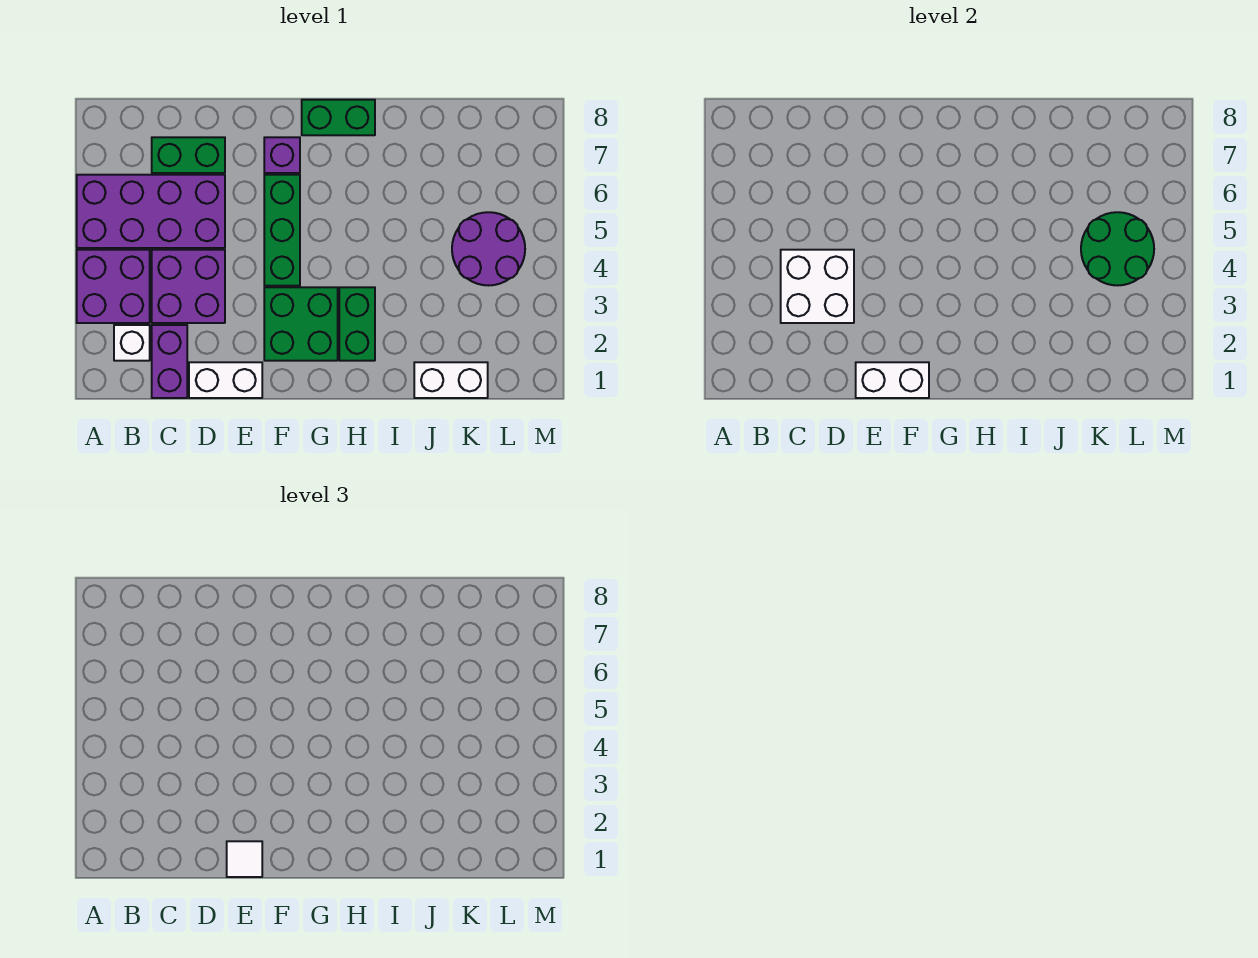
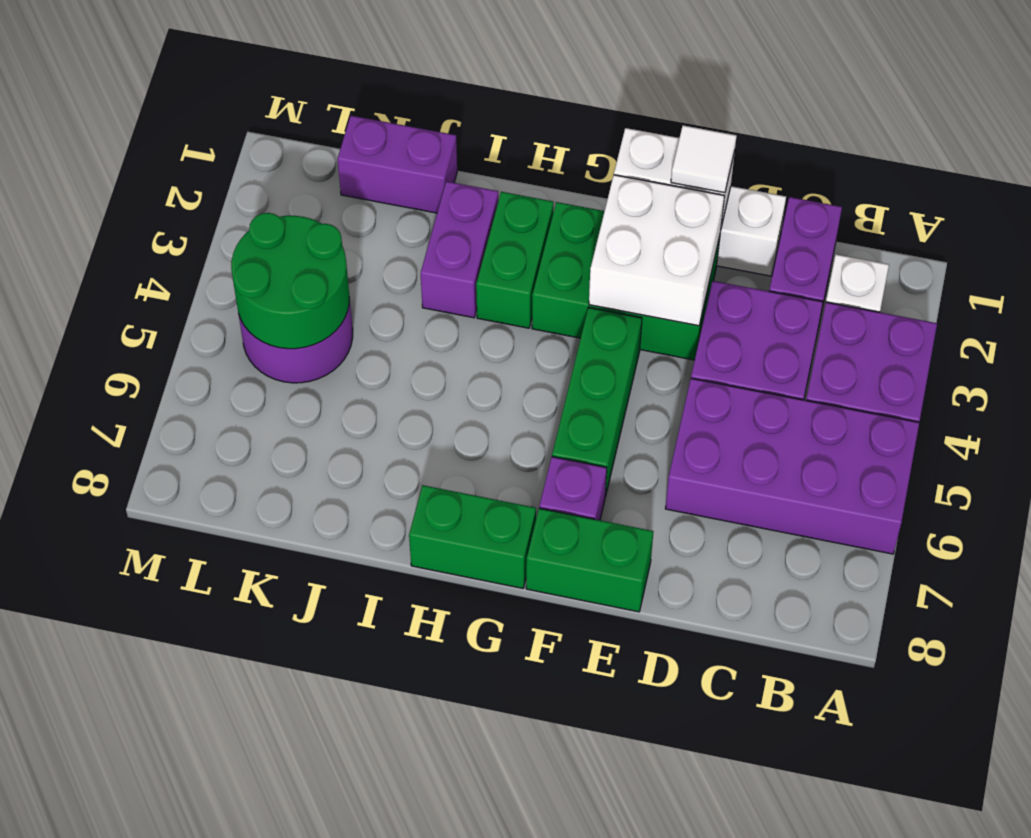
white 2x2 brick [781,250,854,323] -> white 2x2 brick moved to [589,175,725,326]
green 1x2 brick [152,137,225,173] -> green 1x2 brick moved to [526,508,653,612]
green 2x2 brick [264,287,338,361] -> green 2x3 brick [532,202,720,360]
none -> purple 1x2 brick [421,181,498,318]
white 1x2 brick [414,362,488,398] -> purple 1x2 brick [338,116,457,213]

